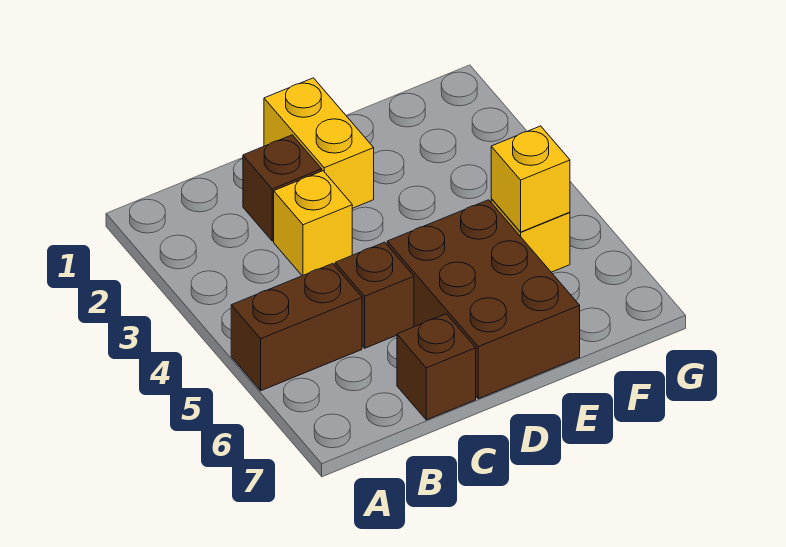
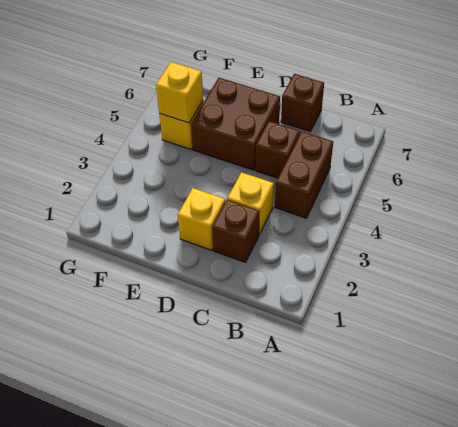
brown 1x2 brick [231,263,362,391] -> brown 1x2 brick turned to [275,132,333,218]
yellow 1x2 brick [264,78,374,208] -> yellow 1x1 brick [178,188,225,250]
brown 2x3 brick [387,200,580,399] -> brown 2x2 brick [191,78,280,170]

